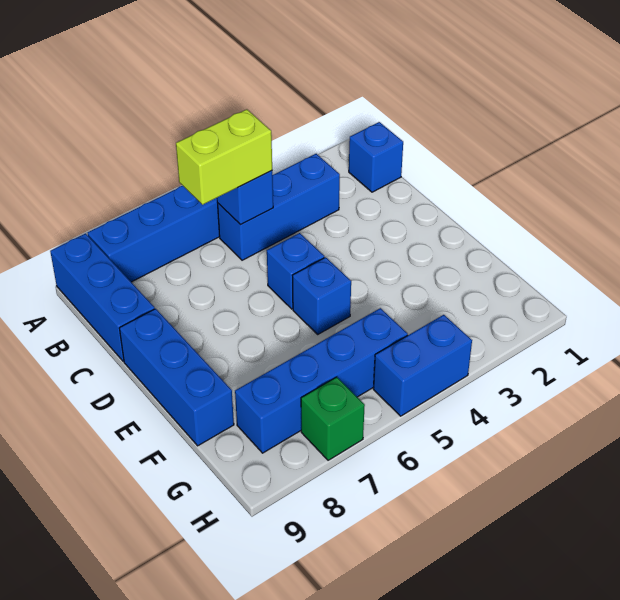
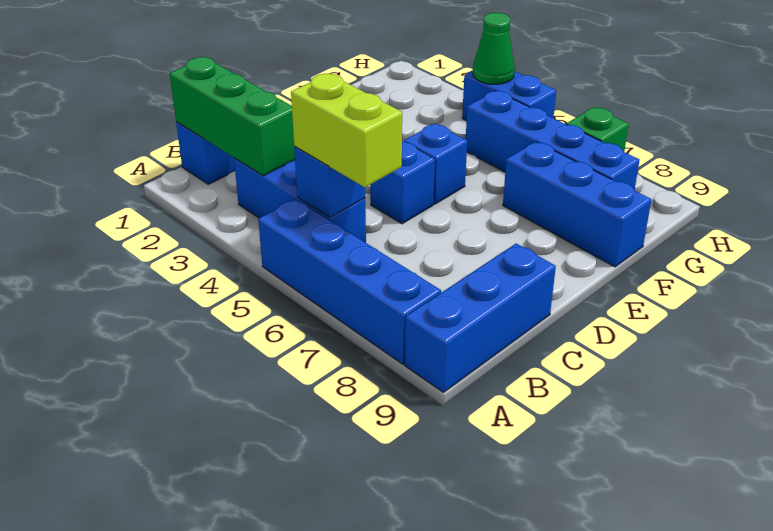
none -> green 1x3 brick [170,57,295,176]
blue 1x3 brick [119,309,234,446] -> blue 1x3 brick turned to [503,142,652,267]
none -> green 1x1 cone [473,13,515,84]

